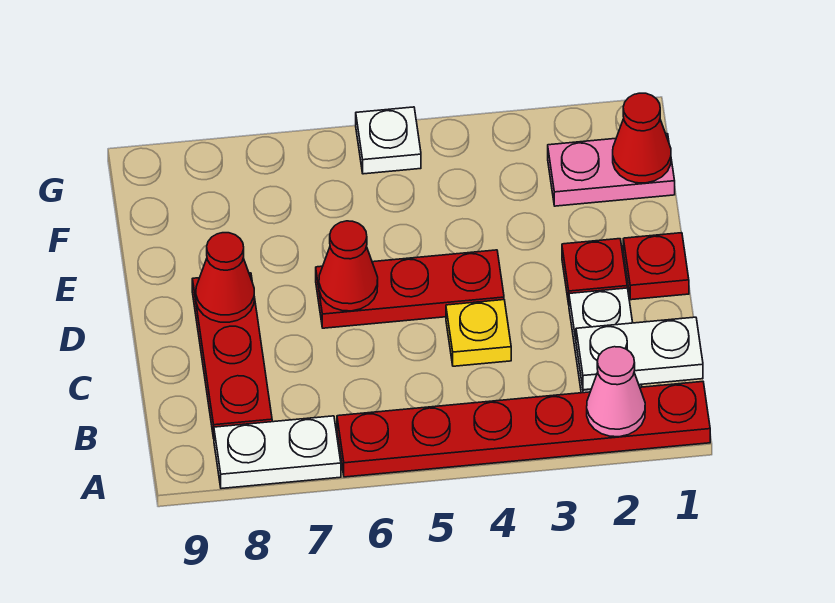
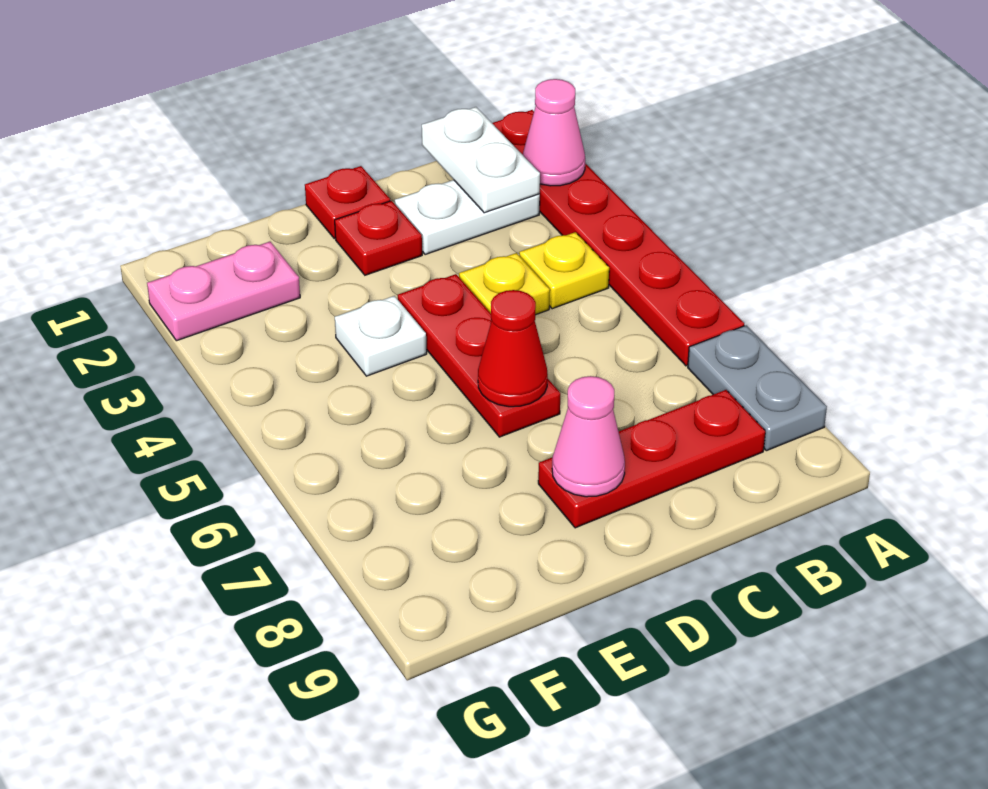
white 1x2 plate [214,416,341,489] -> grey 1x2 plate [688,325,827,451]
none -> yellow 1x1 plate [519,232,609,309]
red 1x1 cone [196,233,254,322] -> pink 1x1 cone [552,376,625,497]
pink 1x2 plate [548,134,675,206] -> pink 1x2 plate turned to [147,242,300,341]
red 1x1 cone [613,93,671,183] -> none
white 1x1 plate [356,107,421,174] -> white 1x1 plate moved to [335,296,427,376]

